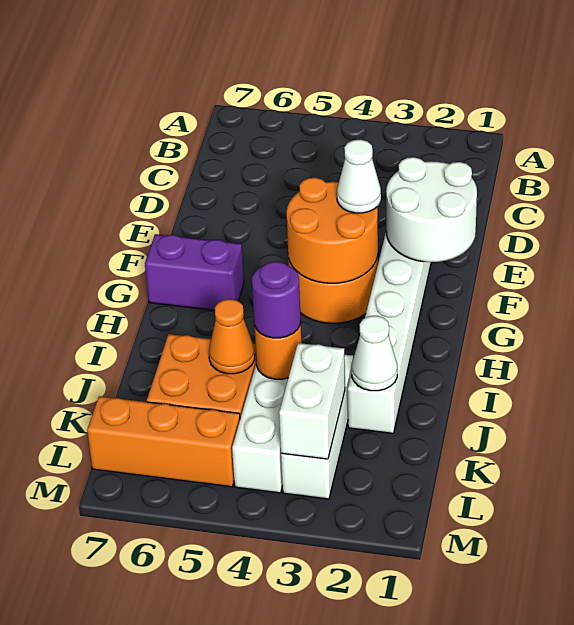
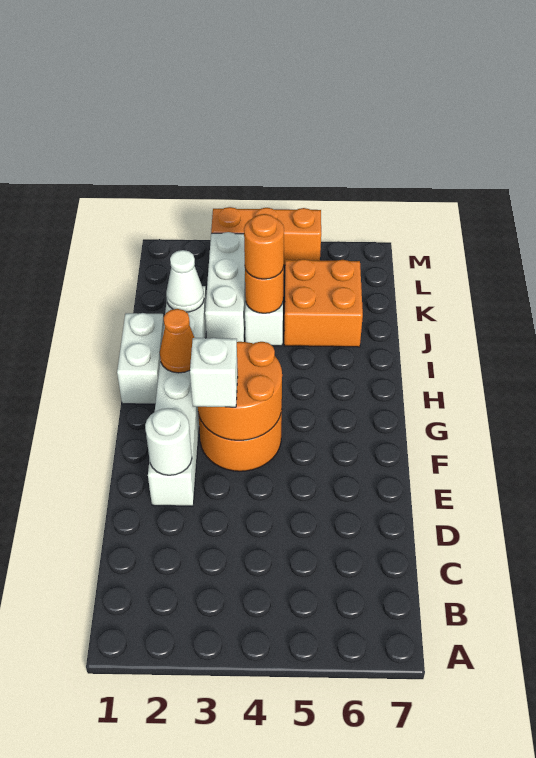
white 2x2 round brick [386,157,477,262] -> white 1x1 round brick [145,408,192,475]
white 1x1 cone [337,140,381,213] -> white 1x1 brick [190,338,238,407]
purple 1x2 brick [145,234,244,310] -> none
purple 1x1 round brick [252,262,301,338] -> orange 1x1 round brick [244,214,284,279]
orange 1x1 cone [209,299,255,374] -> orange 1x1 cone moved to [160,309,194,373]
white 1x2 brick [279,343,345,459] -> white 1x2 brick moved to [117,313,164,404]
orange 1x3 brick [87,396,240,487] -> orange 1x3 brick moved to [211,207,321,265]

